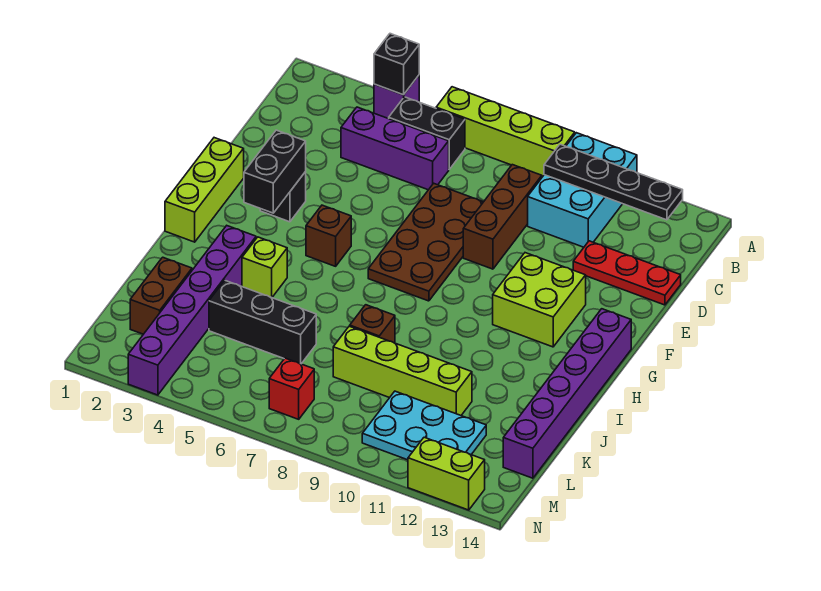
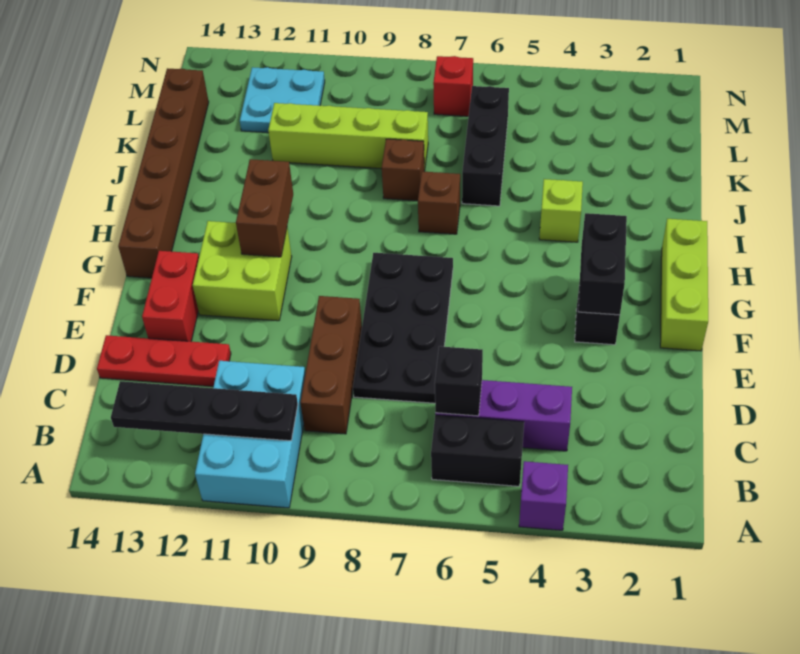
black 1x1 brick [374,34,419,95] -> black 1x1 brick moved to [435,346,483,416]
lime 1x4 brick [436,87,575,177] -> none
brown 2x4 plate [368,183,483,301] -> black 2x4 plate [353,253,453,403]
none -> red 1x2 brick [142,251,199,342]
brown 1x1 brick [306,205,351,266] -> brown 1x1 brick moved to [418,172,460,234]
purple 1x6 brick [503,309,631,478] -> brown 1x6 brick [118,68,209,278]
purple 1x6 brick [128,226,256,395] -> none
brown 1x2 brick [130,257,192,334] -> brown 1x2 brick moved to [236,159,293,257]
black 1x3 brick [209,280,316,364] -> black 1x3 brick turned to [462,86,509,206]
cyan 2x3 plate [362,391,486,460] -> cyan 2x2 plate [240,67,325,133]
lime 1x2 brick [408,437,485,510] -> none

